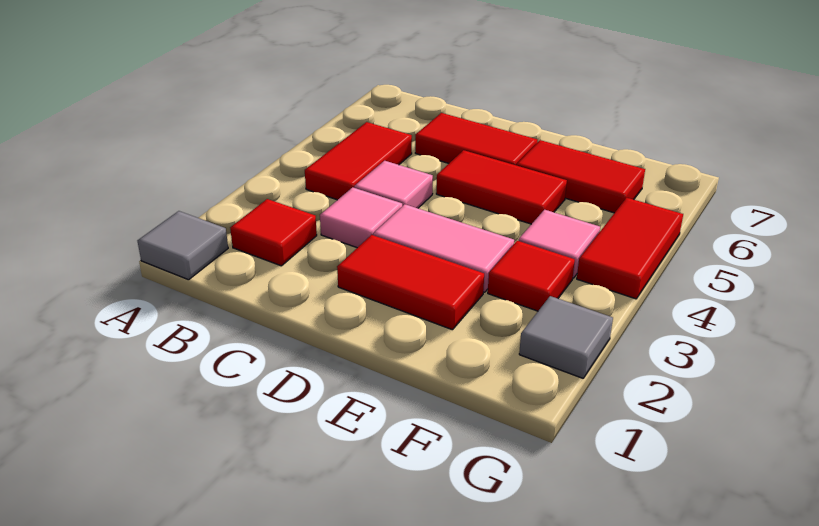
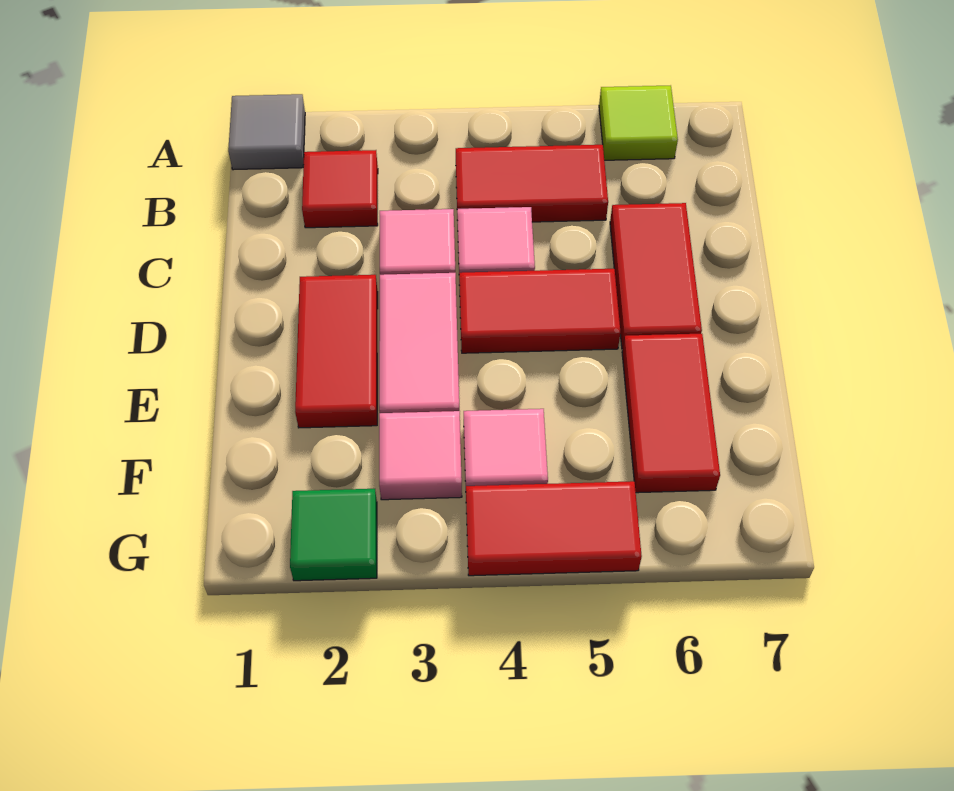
none -> lime 1x1 tile [599,85,678,160]
red 1x2 tile [436,150,567,224] -> red 1x2 tile turned to [459,269,620,353]
red 1x1 tile [488,241,575,311] -> pink 1x1 tile [379,411,462,500]
grey 1x1 tile [519,296,613,378] -> green 1x1 tile [290,489,377,581]

